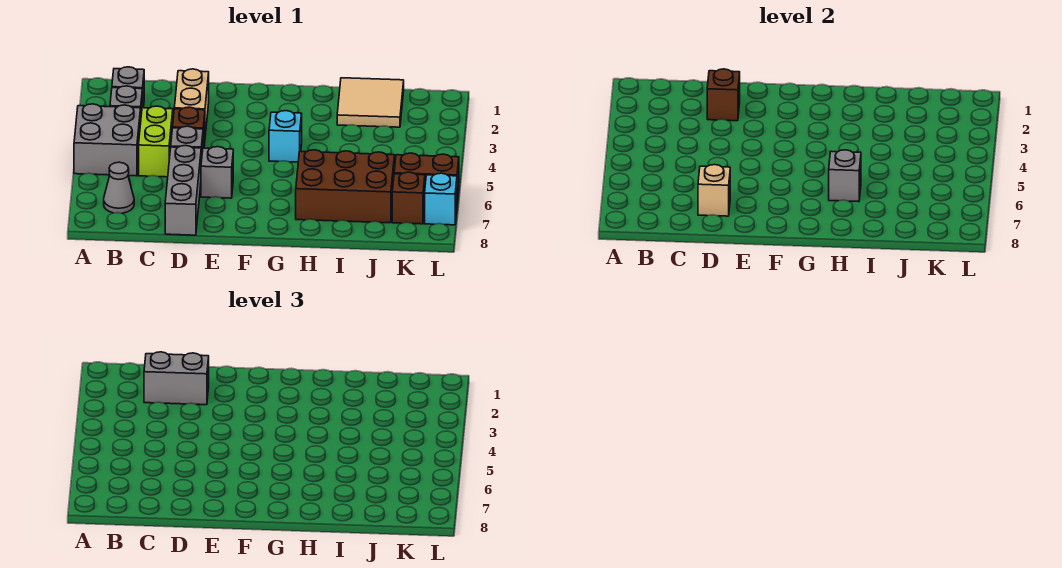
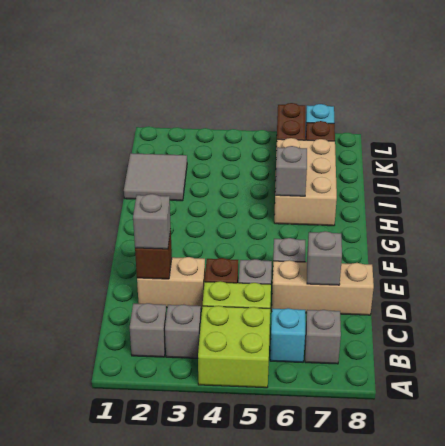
grey 2x2 brick [74,104,141,176] -> lime 2x2 brick [198,306,270,388]
grey 1x1 cone [104,162,134,213] -> grey 1x1 brick [305,310,341,364]
grey 1x2 brick [144,352,209,405] -> grey 1x1 brick [133,194,171,249]
grey 1x3 brick [165,145,201,235] -> tan 1x3 brick [272,260,374,315]
tan 1x1 brick [698,165,730,216] -> grey 1x1 brick [307,231,342,285]
cyan 1x1 brick [269,111,302,162] -> cyan 1x1 brick moved to [270,308,305,362]
brown 2x3 brick [296,150,394,223] -> tan 2x3 brick [274,138,337,226]
tan 2x2 tile [337,78,404,127] -> grey 2x2 tile [124,153,187,201]

